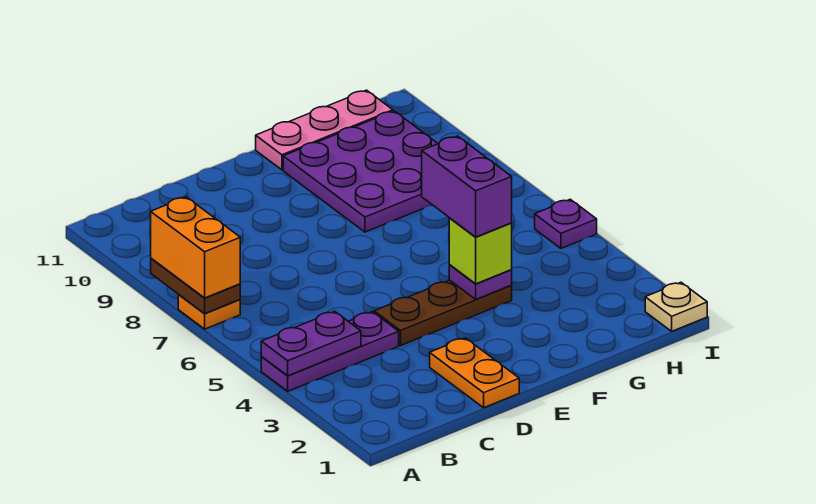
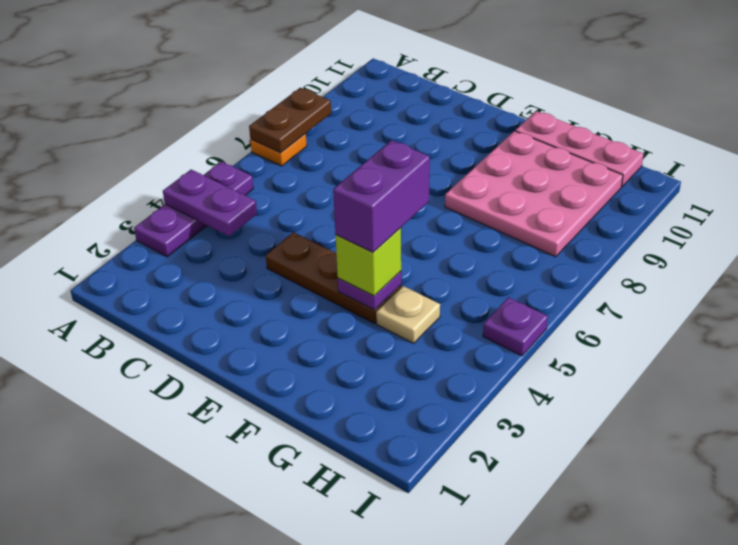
purple 1x3 plate [261,312,399,391] -> purple 1x3 plate turned to [134,161,253,257]
orange 1x2 brick [151,197,240,298] -> none
orange 1x2 plate [430,338,519,408] -> none
purple 3x3 plate [283,111,438,232] -> pink 3x3 plate [445,131,623,257]
tan 1x1 plate [645,282,707,331] -> tan 1x1 plate moved to [376,286,440,343]

